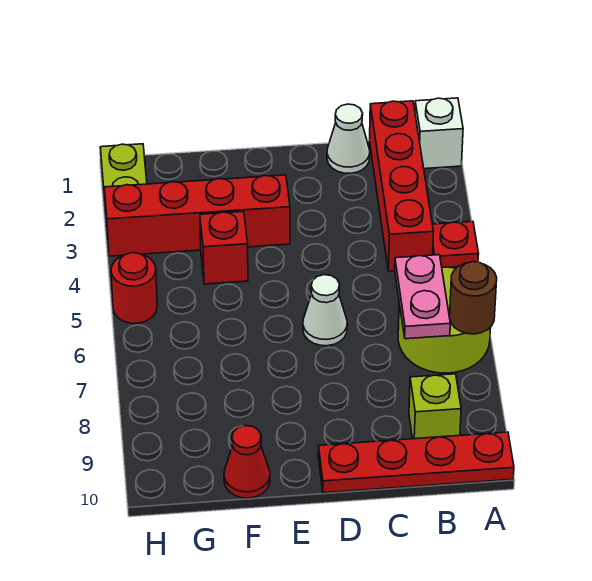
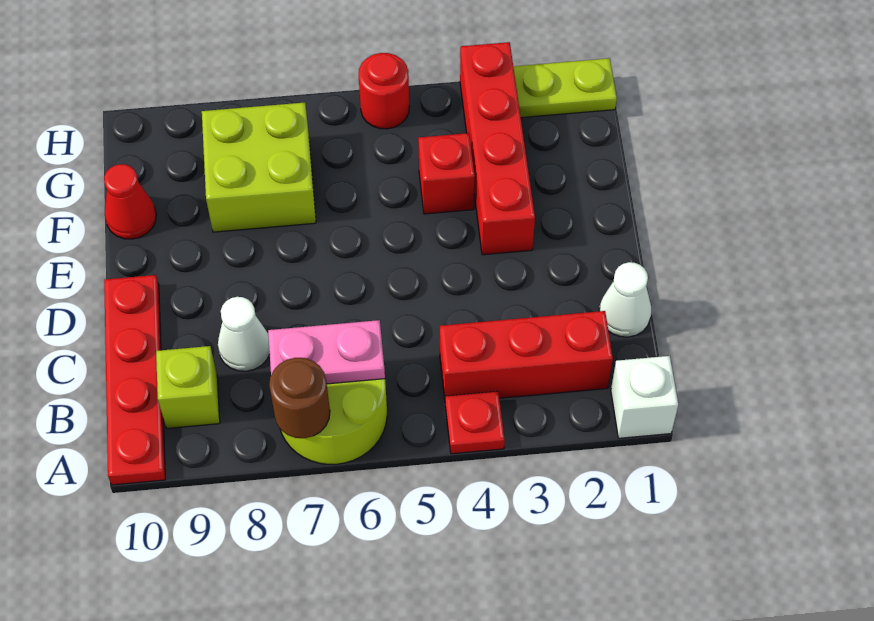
red 1x4 brick [370,101,434,272] -> red 1x3 brick [440,311,613,399]
white 1x1 cone [303,275,347,346] -> white 1x1 cone moved to [218,297,270,371]
none -> lime 2x2 brick [202,103,316,232]

